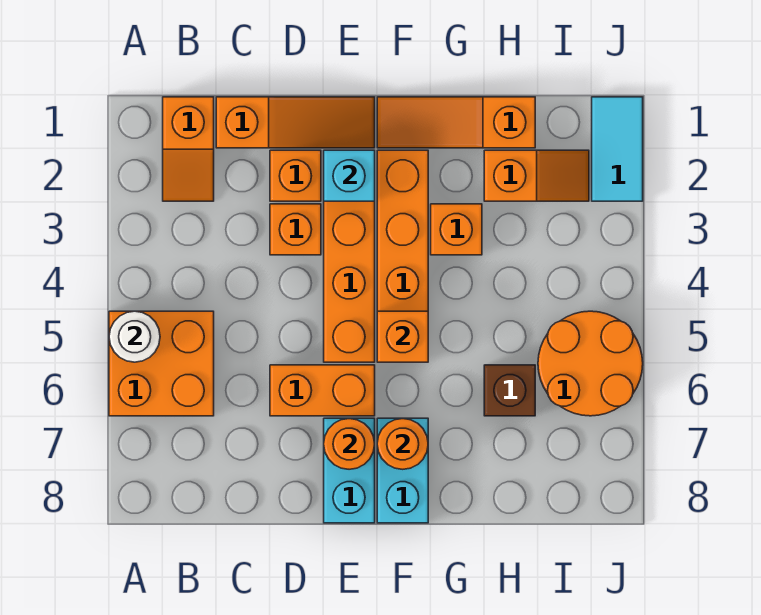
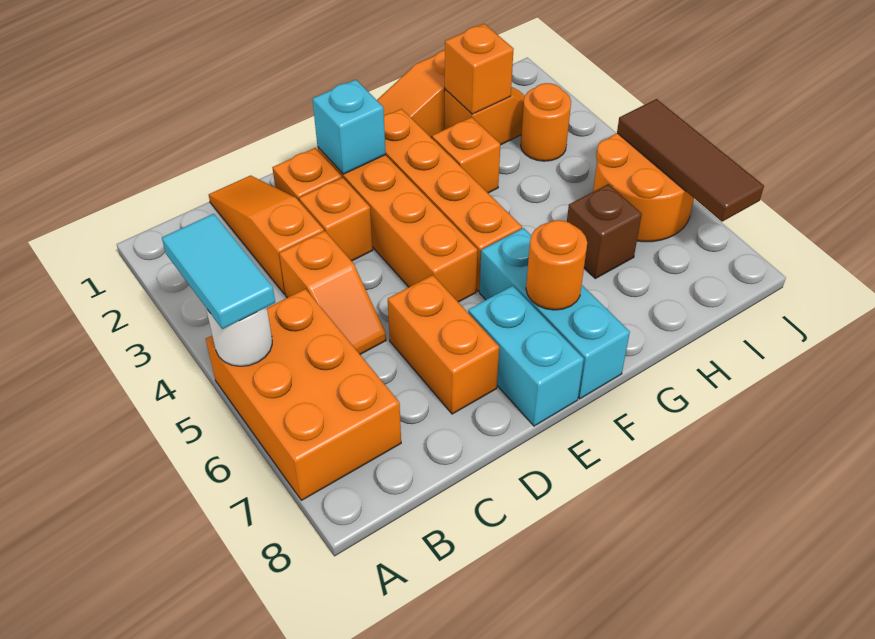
orange 2x2 brick [109,311,214,416] -> orange 2x3 brick [206,289,401,500]
orange 1x2 slope [163,97,214,201] -> orange 1x2 slope moved to [279,231,386,354]
orange 1x3 slope [216,97,375,148] -> orange 1x3 slope turned to [209,175,324,294]
orange 1x2 brick [270,365,375,416] -> orange 1x2 brick turned to [388,275,499,414]
orange 1x1 round brick [324,419,375,469] -> orange 1x1 round brick moved to [521,83,571,161]
orange 1x1 brick [377,311,428,362] -> orange 1x1 brick moved to [445,24,513,114]
cyan 1x2 brick [377,418,428,523] -> cyan 1x3 brick [480,228,630,399]
cyan 1x2 tile [592,97,643,201] -> cyan 1x2 tile moved to [162,214,275,329]
none -> brown 1x3 tile [617,99,764,222]

